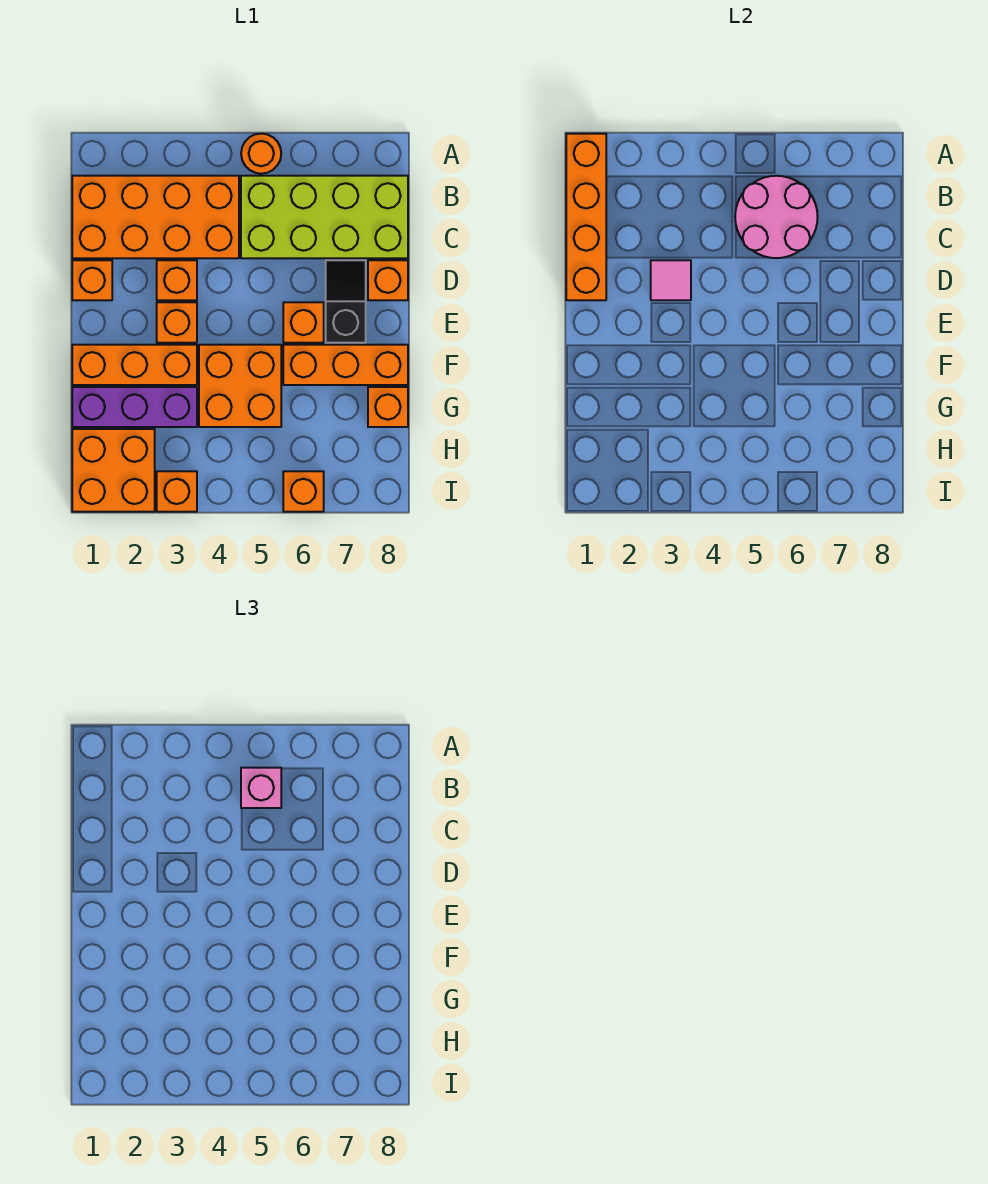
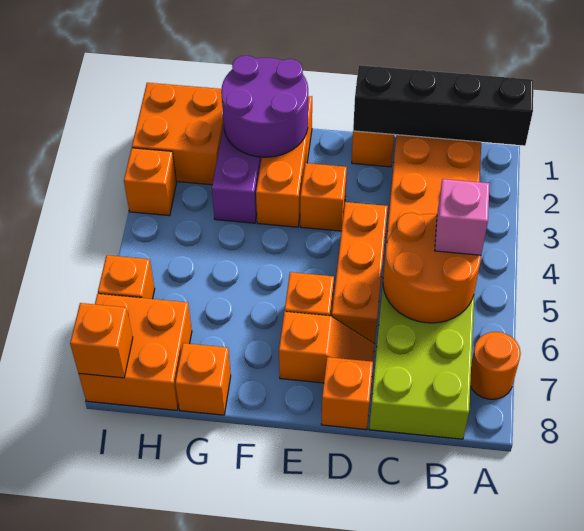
orange 1x4 brick [566,134,606,300] -> black 1x4 brick [353,65,533,146]
orange 1x1 round brick [241,134,281,174] -> orange 1x1 round brick moved to [470,332,521,399]
pink 2x2 round brick [735,176,818,258] -> orange 2x2 round brick [383,213,481,323]
orange 1x1 brick [157,260,197,300] -> orange 1x1 brick moved to [70,303,133,378]
pink 1x1 tile [651,260,691,300] -> none
black 1x2 slope [326,260,366,343] -> orange 1x2 slope [279,312,375,383]
none -> purple 2x2 round brick [221,56,308,157]
orange 2x2 brick [199,345,281,427] -> orange 2x2 brick moved to [79,294,192,410]
orange 1x3 brick [283,345,408,385] -> orange 1x3 brick moved to [332,202,388,344]

